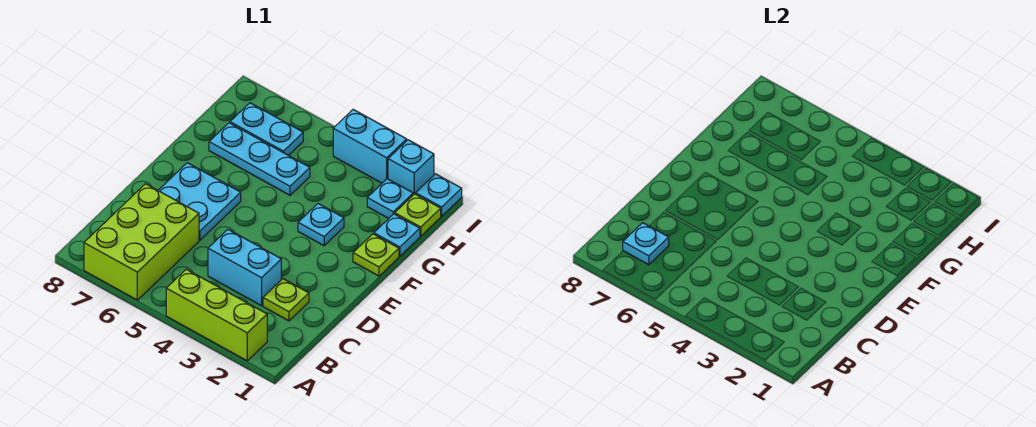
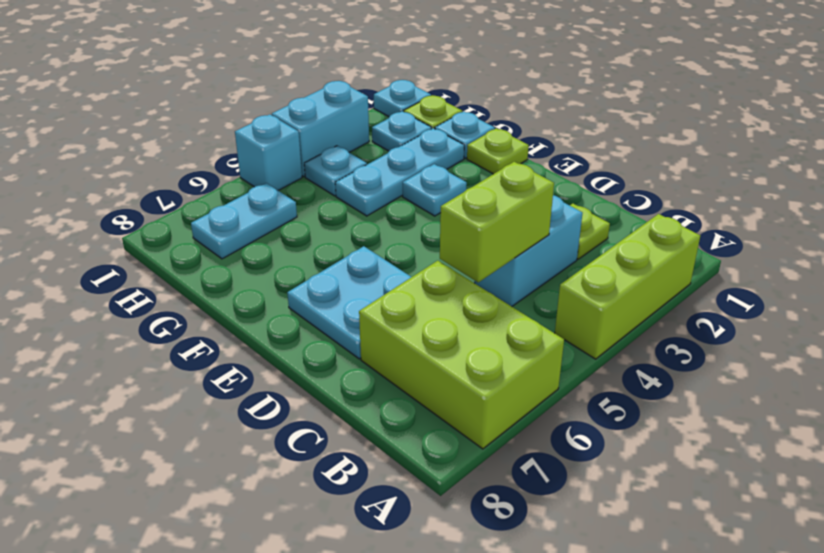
cyan 1x1 plate [623,223,669,265] -> cyan 1x1 plate moved to [304,146,367,196]
none -> lime 1x2 brick [440,162,554,282]
cyan 1x3 plate [209,123,310,195] -> cyan 1x3 plate moved to [335,128,464,216]
cyan 1x1 brick [388,140,434,195] -> cyan 1x1 brick moved to [235,114,302,191]

